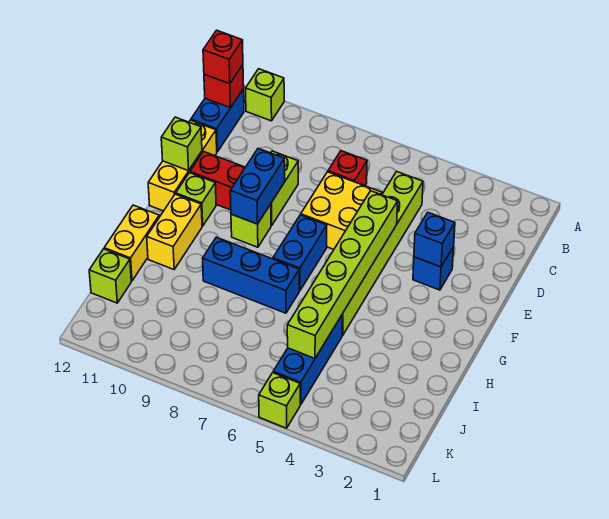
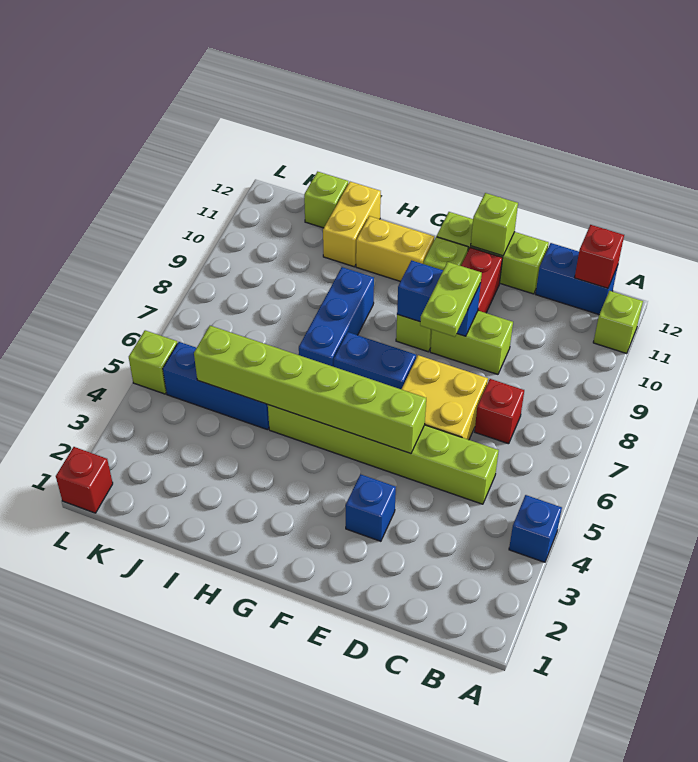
red 1x1 brick [203,30,243,84] -> red 1x1 brick moved to [56,447,113,513]
yellow 1x3 brick [148,120,217,211] -> lime 1x3 brick [437,212,549,294]
blue 1x1 brick [414,212,455,267] -> blue 1x1 brick moved to [509,495,562,562]
none -> lime 1x2 plate [420,262,482,337]
yellow 1x2 brick [104,205,159,281] -> yellow 1x2 brick turned to [323,182,381,267]

